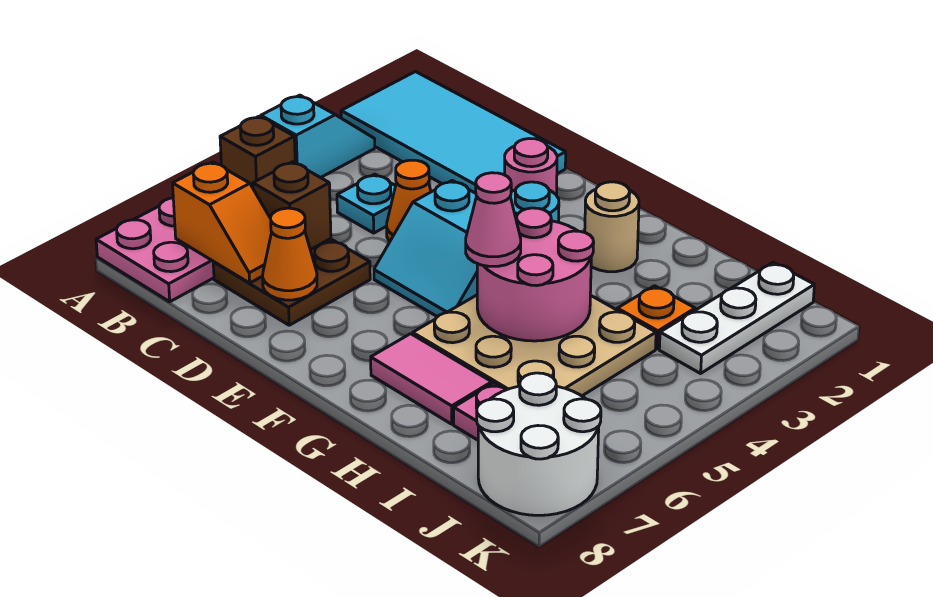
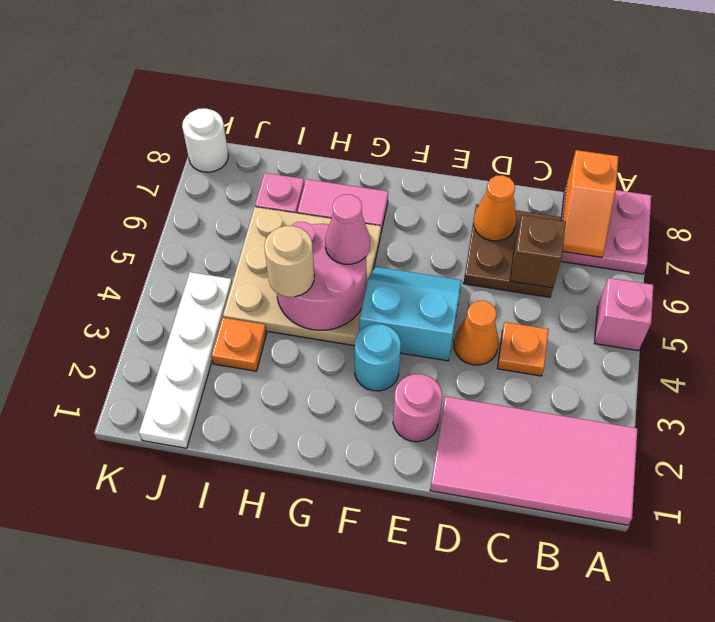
cyan 2x4 tile [341,72,566,193] -> pink 2x4 tile [430,397,637,525]
cyan 1x2 slope [261,95,375,178] -> none
brown 1x1 brick [220,116,295,188] -> pink 1x1 brick [595,278,653,351]
orange 1x2 slope [173,162,272,283] -> orange 1x2 slope turned to [563,150,619,257]
cyan 1x1 plate [337,174,395,233] -> orange 1x1 plate [497,322,549,376]
tan 1x1 round brick [585,182,639,272] -> tan 1x1 round brick moved to [264,226,314,297]
white 1x3 plate [659,262,814,373] -> white 1x4 plate [139,272,232,448]
white 2x2 round brick [477,373,601,515] -> white 1x1 round brick [182,108,228,172]

